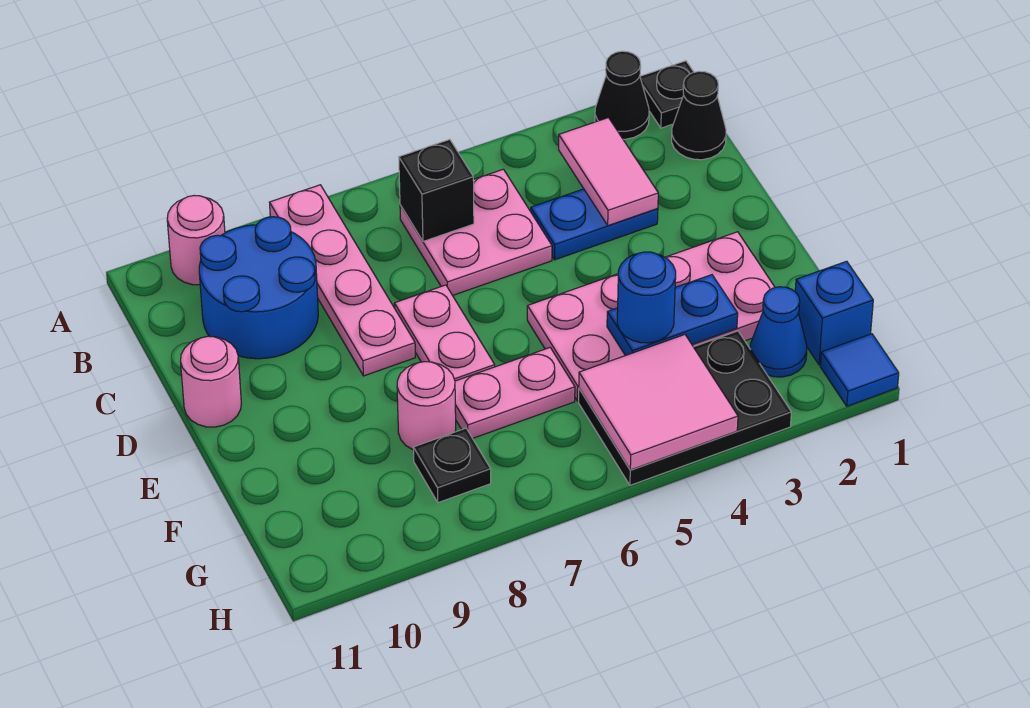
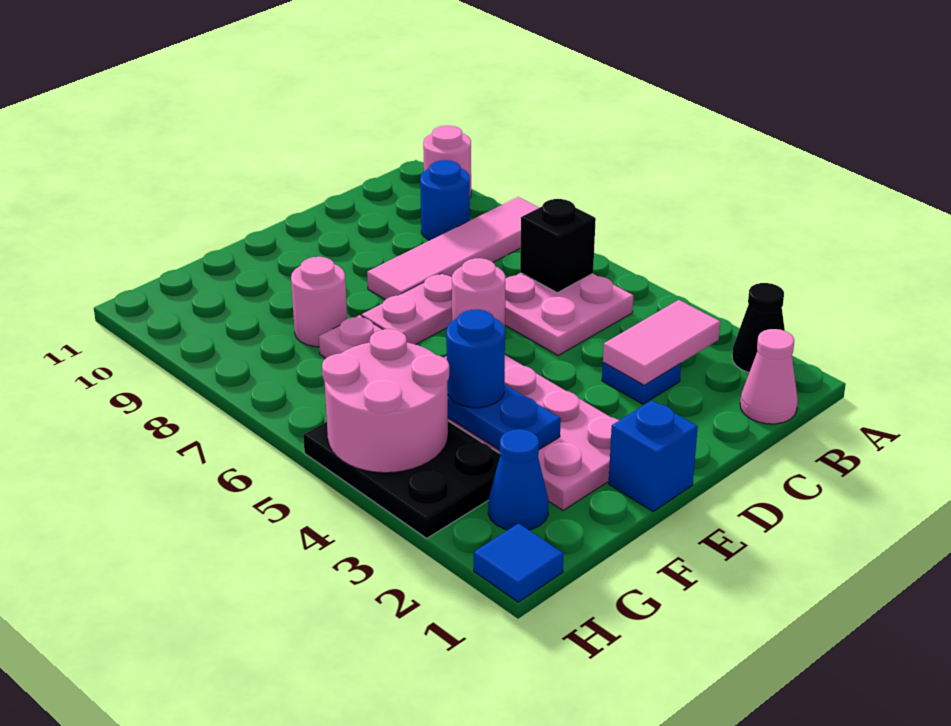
black 1x1 plate [640,61,694,128] -> none
pink 1x4 plate [270,185,415,376] -> pink 1x4 tile [367,197,539,300]
black 1x1 cone [672,71,726,160] -> pink 1x1 cone [740,329,798,424]
blue 2x2 round brick [199,217,318,359] -> blue 1x1 round brick [420,160,470,240]
blue 1x2 plate [531,189,658,260] -> blue 1x1 plate [602,362,681,404]
pink 1x1 round brick [180,336,241,427] -> pink 1x1 round brick moved to [452,258,506,327]
blue 1x1 brick [795,261,873,365] -> blue 1x1 brick moved to [609,400,698,512]
pink 2x2 tile [579,335,738,470] -> pink 2x2 round brick [322,329,449,473]
black 1x1 plate [414,428,491,503] -> none

